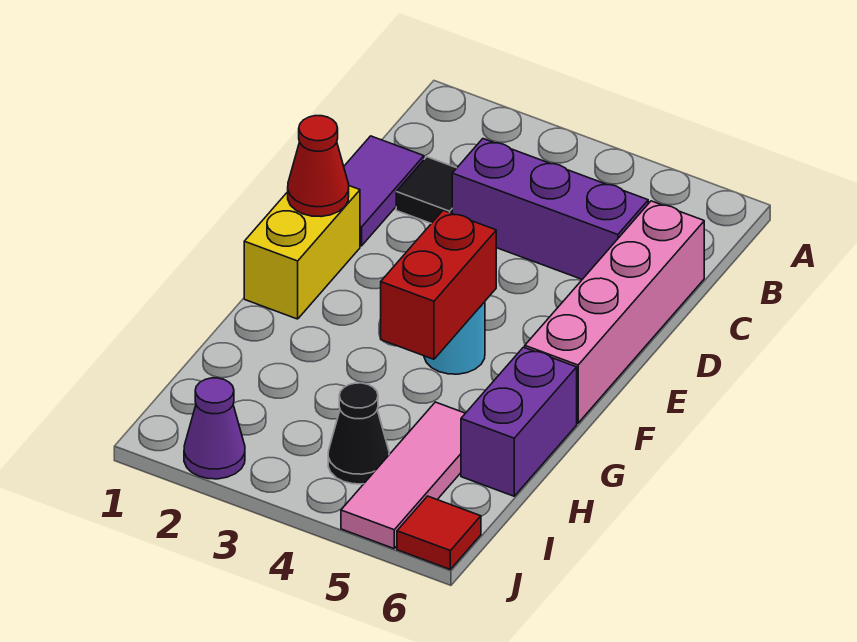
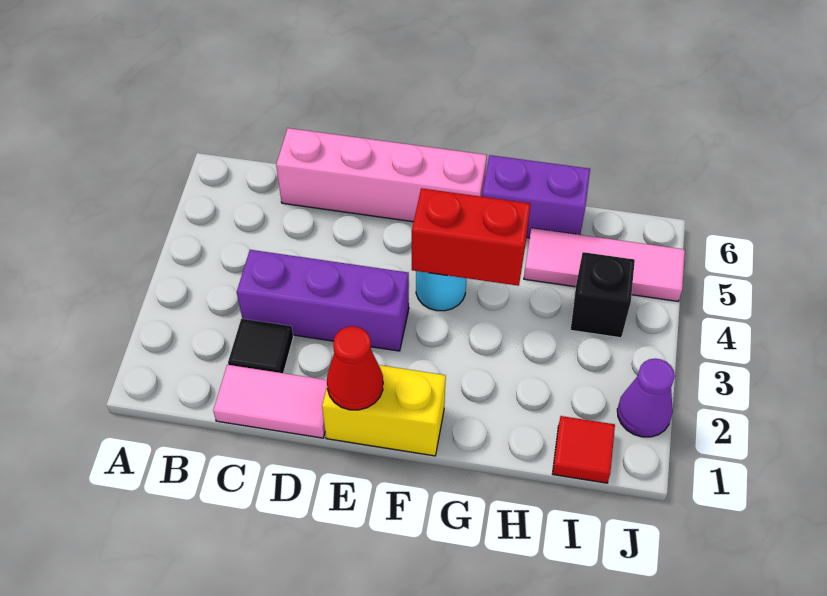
purple 1x2 tile [344,136,424,246] -> pink 1x2 tile [213,365,327,438]
purple 1x3 brick [452,139,648,279] -> purple 1x3 brick turned to [237,250,409,351]
black 1x1 cone [328,383,389,484] -> black 1x1 brick [570,252,635,338]
red 1x1 tile [397,496,481,569] -> red 1x1 tile moved to [553,416,615,483]

